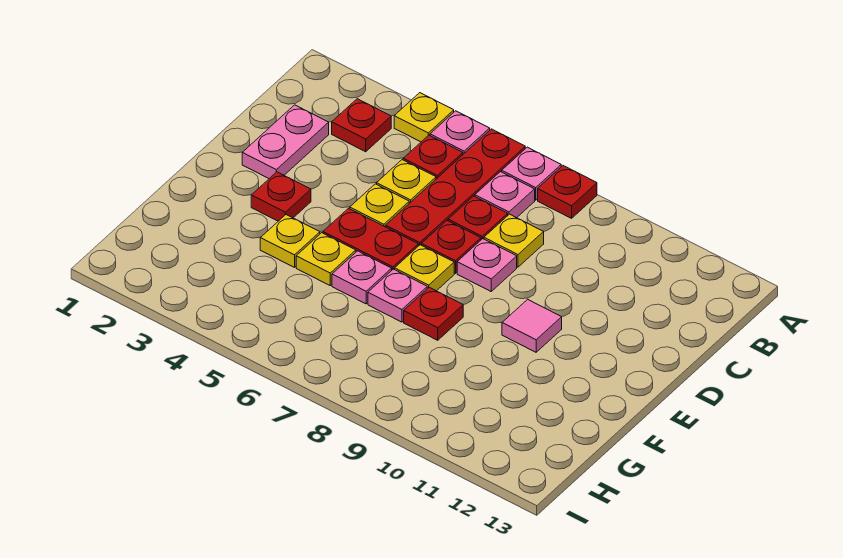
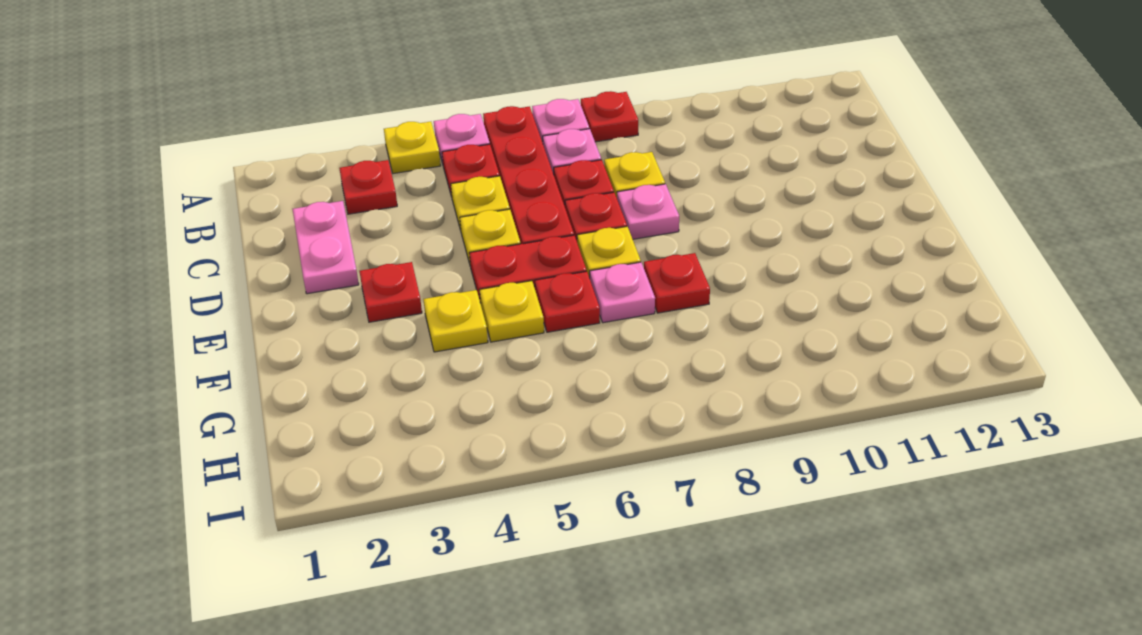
pink 1x1 tile [502,299,562,352] -> none
pink 1x1 plate [332,251,392,304] -> red 1x1 plate [535,271,600,332]

